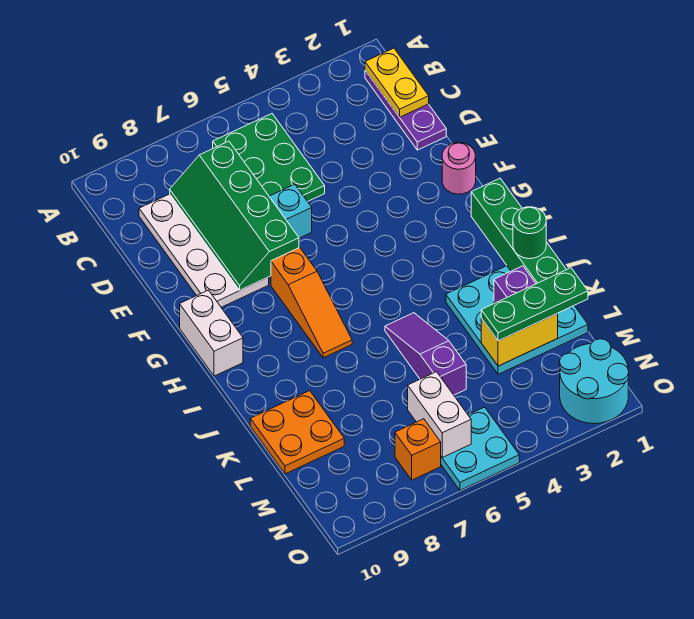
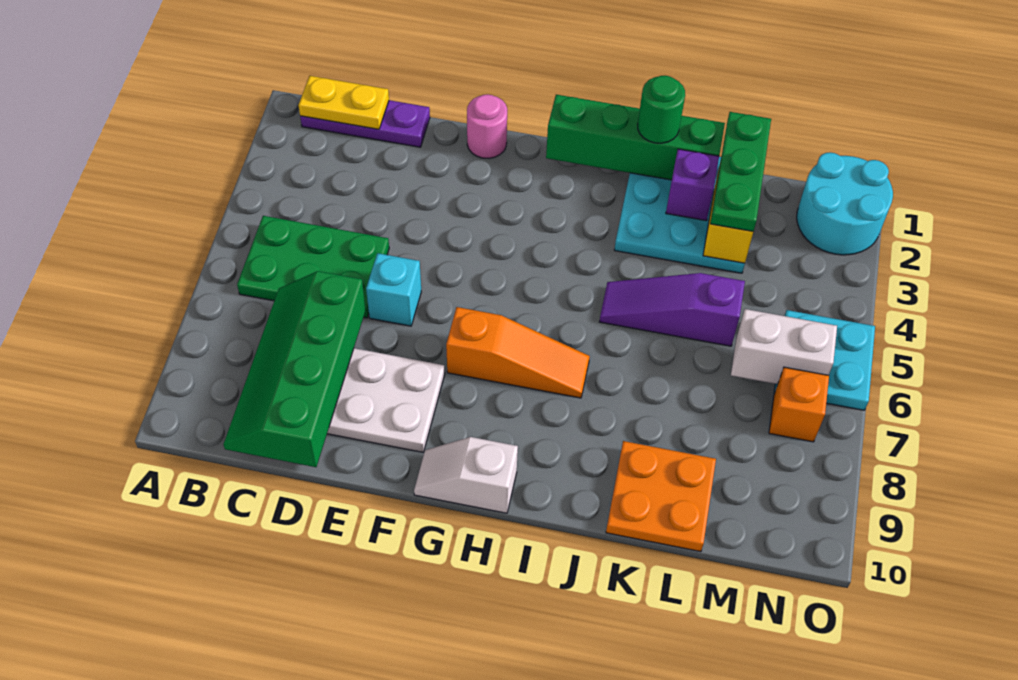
green 2x4 slope [170,141,299,290] -> green 2x4 slope turned to [223,271,366,467]
white 1x2 brick [180,290,243,376] -> white 1x2 slope [414,437,518,513]

